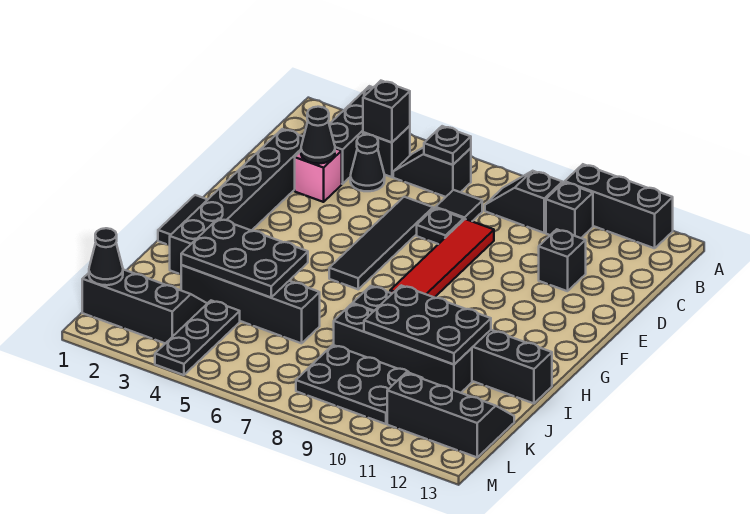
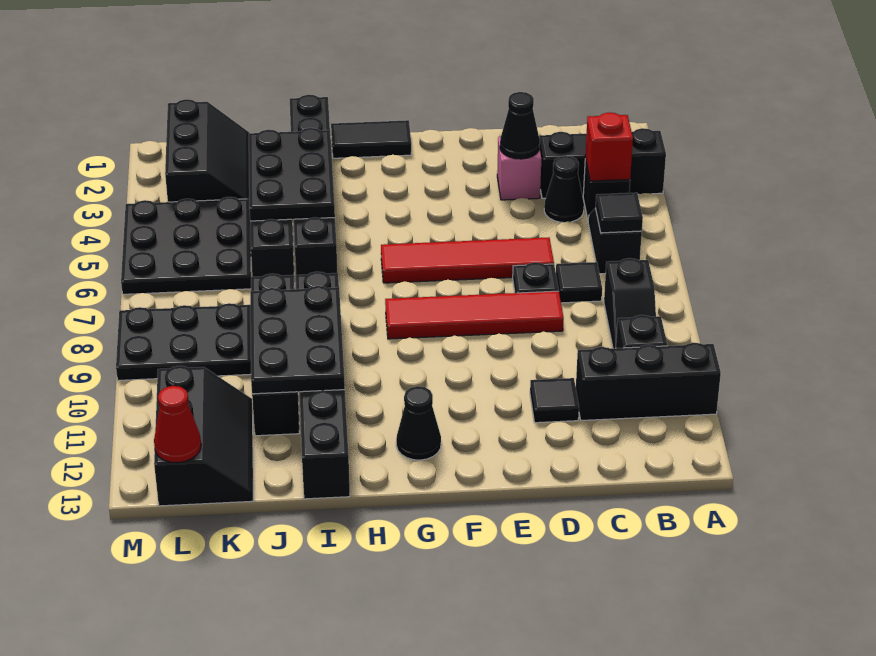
black 1x3 brick [565,164,673,248] -> black 1x3 brick turned to [576,343,721,421]
black 1x1 brick [363,81,410,143] -> red 1x1 brick [585,113,633,181]
black 1x1 plate [424,126,471,165] -> black 1x1 tile [596,193,643,233]
black 1x2 slope [485,171,562,233] -> black 1x2 slope turned to [604,258,656,348]
black 1x6 brick [169,129,304,274] -> black 1x6 brick turned to [290,95,338,275]
black 1x4 tile [329,197,433,289] -> red 1x4 tile [381,237,554,283]
black 1x1 brick [539,229,586,291] -> black 1x1 tile [530,378,579,423]
black 1x3 plate [155,301,240,375] -> black 3x3 plate [121,197,251,294]
black 2x3 plate [296,345,423,424] -> black 2x3 plate turned to [116,303,251,380]
black 1x1 cone [89,228,123,285] -> black 1x1 cone moved to [396,386,441,460]
none -> red 1x1 cone [154,386,201,463]

